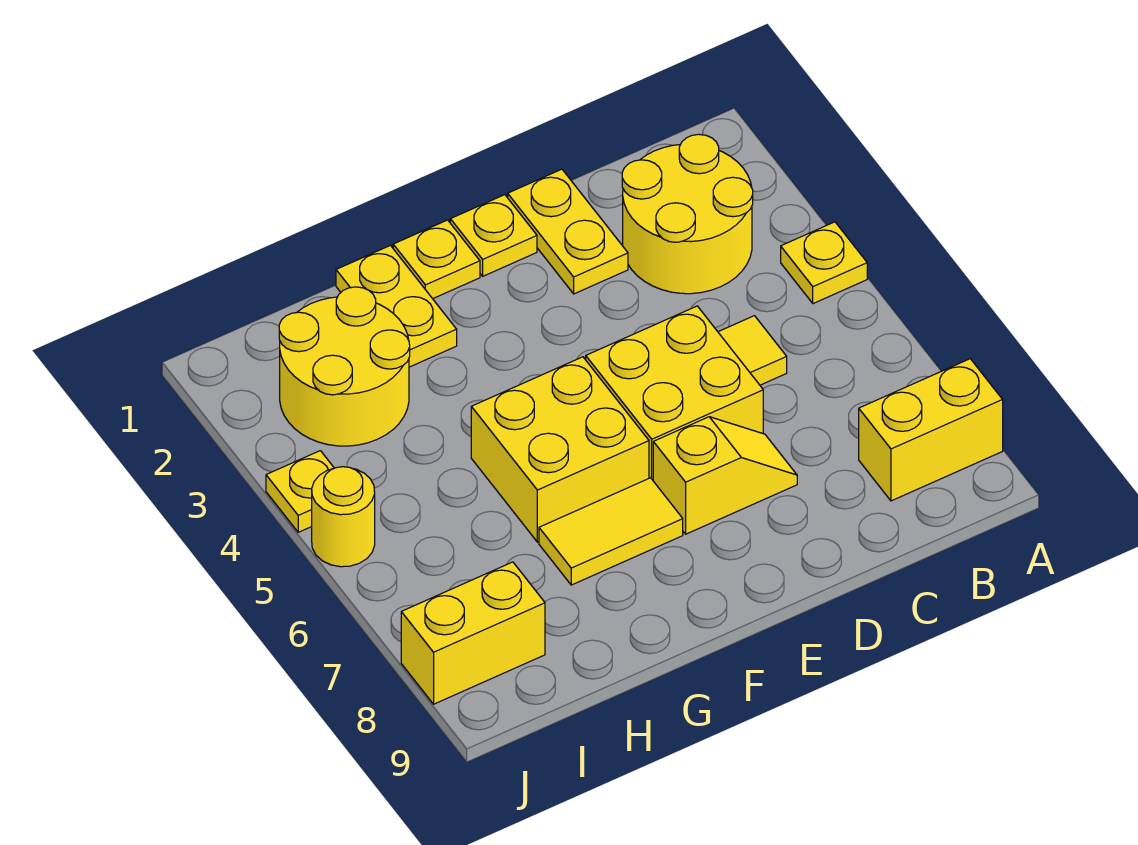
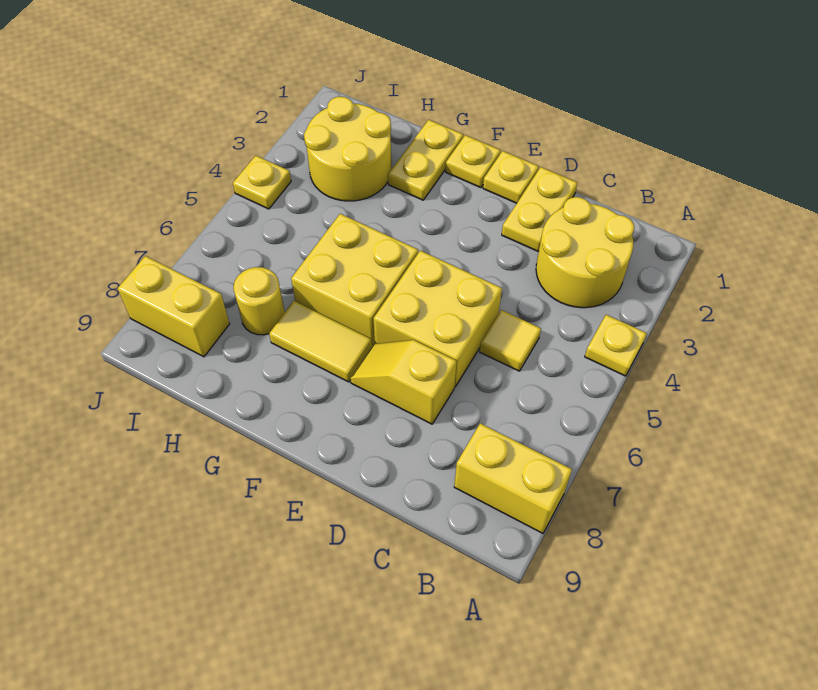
yellow 1x2 slope [653,417,797,534] -> yellow 1x2 slope turned to [350,340,457,424]
yellow 1x1 round brick [312,467,375,567] -> yellow 1x1 round brick moved to [233,267,285,335]

